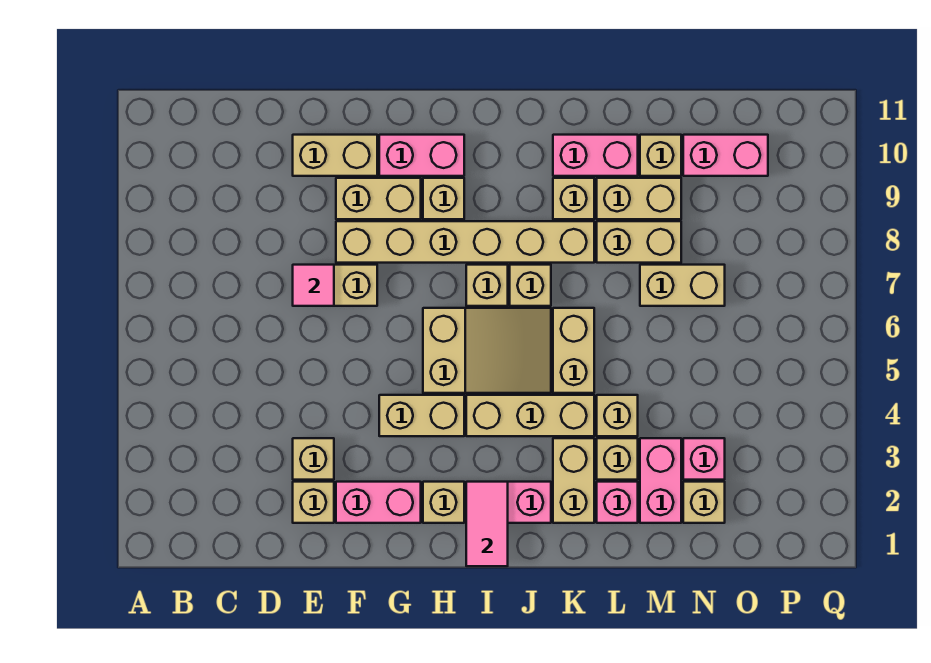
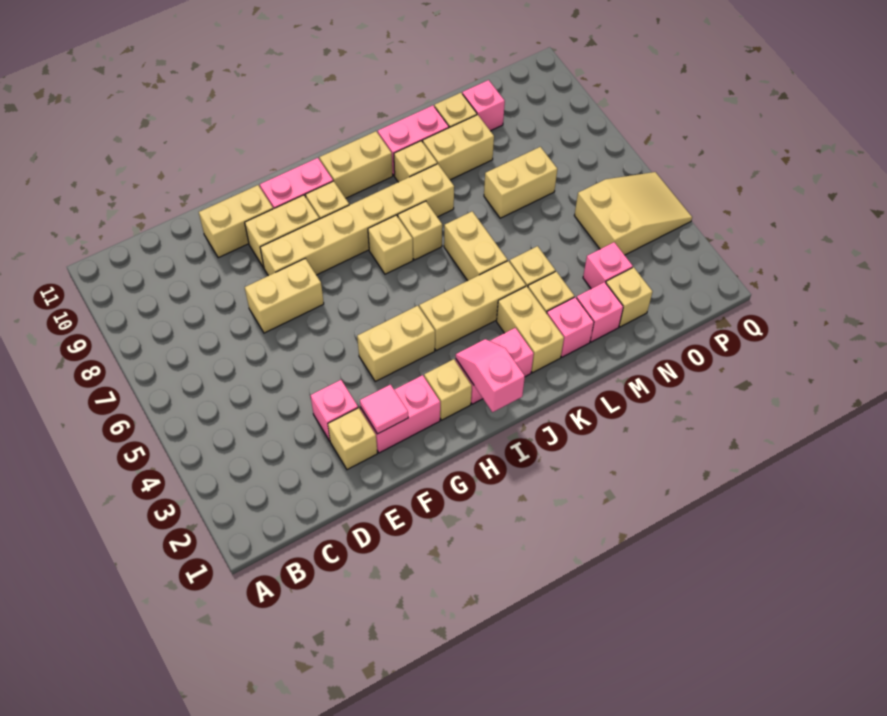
tan 1x1 brick [293,438,334,480] -> pink 1x1 brick [311,380,358,441]
pink 1x1 tile [293,265,334,306] -> pink 1x1 tile moved to [360,385,408,434]
tan 2x3 slope [423,308,551,393] -> tan 2x3 slope moved to [574,172,692,255]
pink 1x2 tile [466,482,508,566] -> pink 1x2 slope [456,339,525,412]
tan 1x2 brick [597,221,681,263] -> tan 1x2 brick moved to [320,131,393,198]
pink 1x2 brick [640,438,681,523] -> pink 1x1 brick [577,282,623,342]
pink 1x2 brick [683,135,768,176] -> pink 1x1 brick [462,80,505,131]

